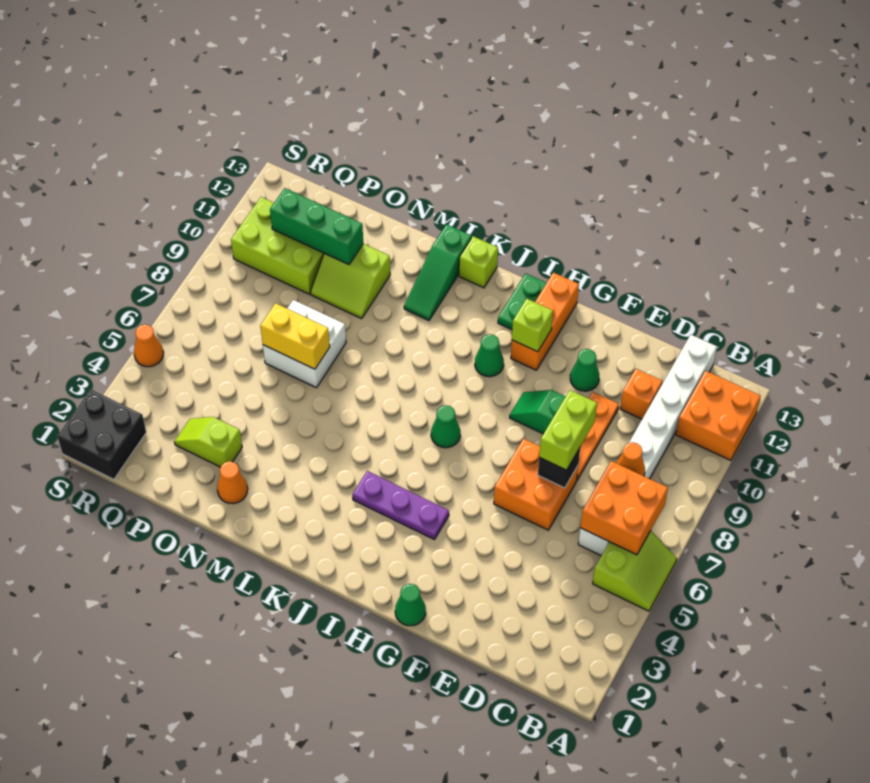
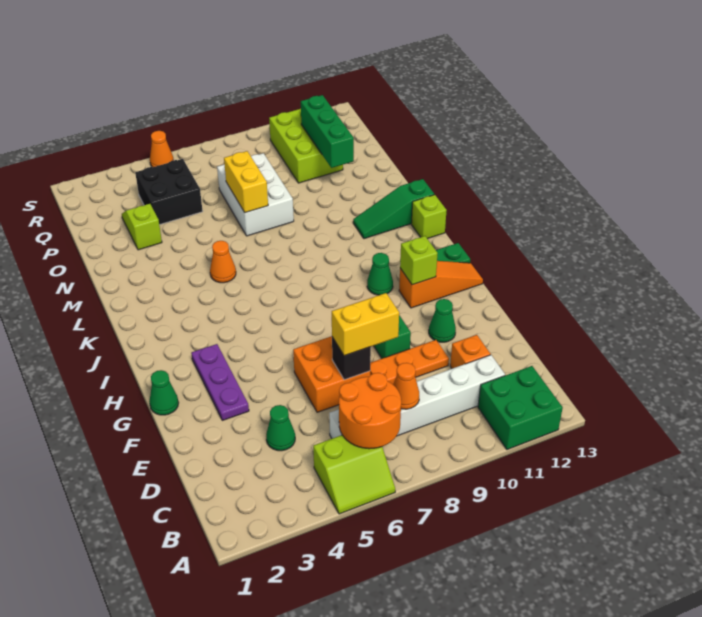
orange 2x2 brick [676,371,760,460] -> green 2x2 brick [478,366,563,449]
orange 2x2 brick [580,461,668,555] -> orange 2x2 round brick [339,373,401,449]
white 1x8 brick [578,335,717,556] -> white 1x6 brick [329,355,505,438]
lime 1x2 brick [539,390,597,470] -> yellow 1x2 brick [332,293,399,356]
purple 1x3 plate [352,471,449,540] -> purple 1x3 plate moved to [191,344,249,420]
orange 1x3 brick [511,272,579,370] -> orange 1x3 slope [399,261,483,308]
green 1x1 cone [431,405,460,448] -> green 1x1 cone moved to [266,405,295,451]
orange 1x1 cone [217,461,248,504] -> orange 1x1 cone moved to [210,241,236,283]
white 2x2 brick [263,300,346,388] -> white 2x3 brick [217,153,294,236]
lime 2x2 slope [311,244,390,319] -> none
black 2x2 brick [57,389,146,479] -> black 2x2 brick moved to [135,159,203,225]

